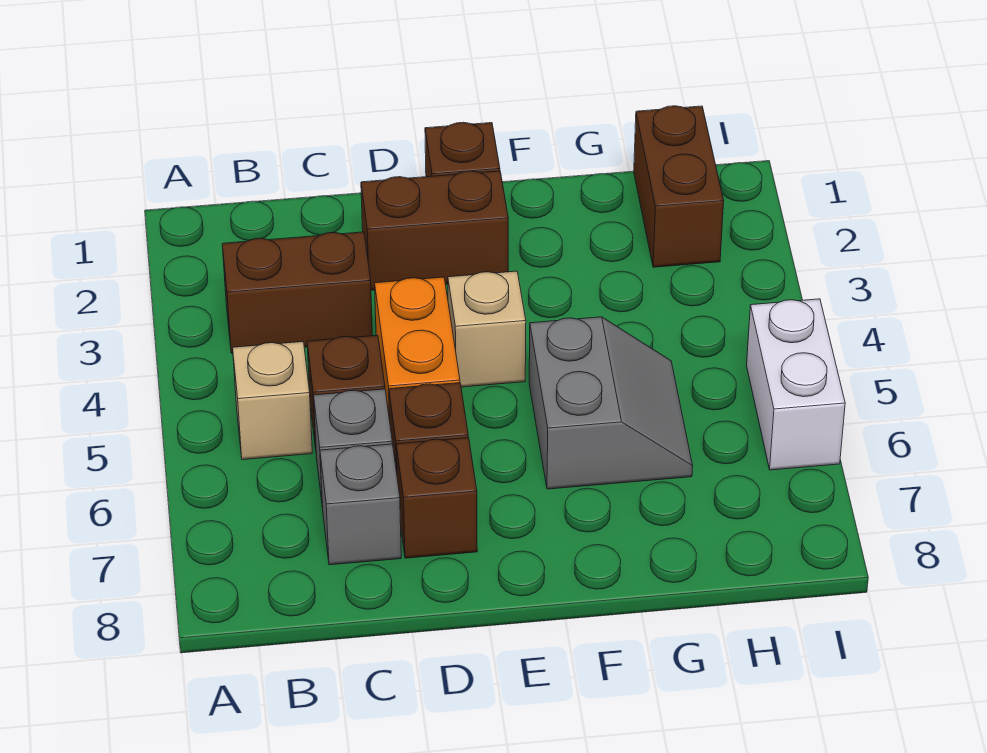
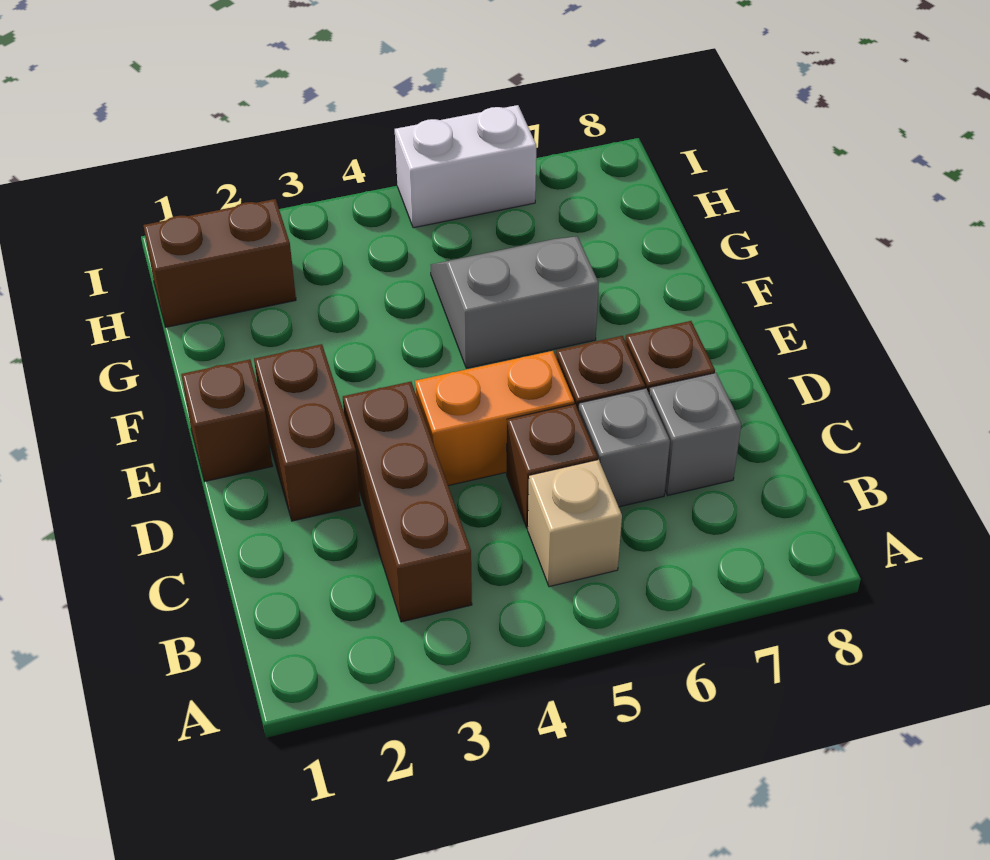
brown 1x2 brick [222,232,372,353] -> brown 1x3 brick [343,382,472,622]
tan 1x1 brick [448,271,526,387] -> none

